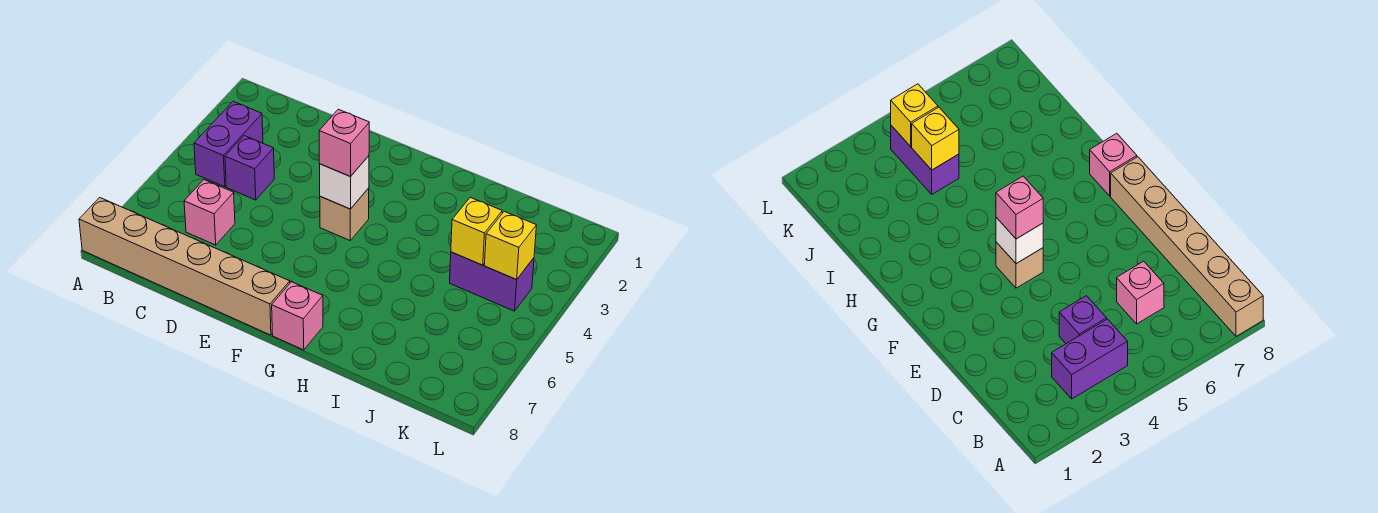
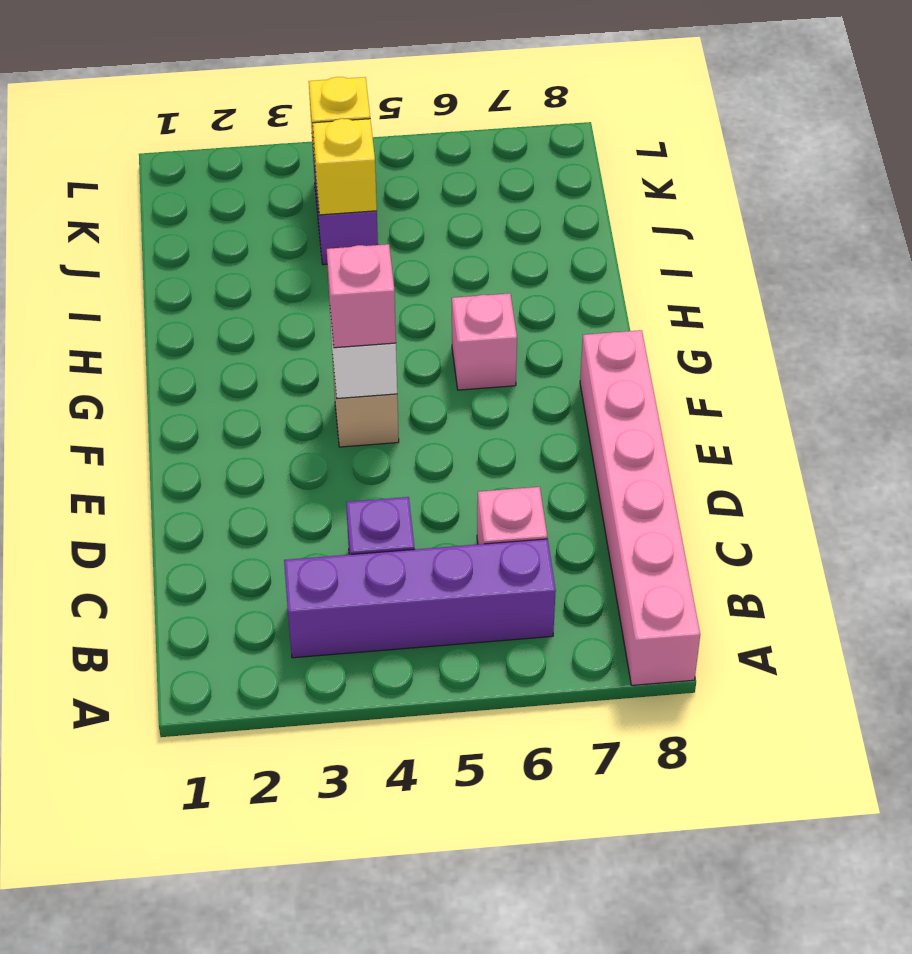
tan 1x6 brick [79,197,290,335] -> pink 1x6 brick [580,330,700,685]
purple 1x2 brick [194,102,263,187] -> purple 1x4 brick [284,539,556,658]
pink 1x1 brick [272,282,323,350] -> pink 1x1 brick moved to [452,293,517,390]

